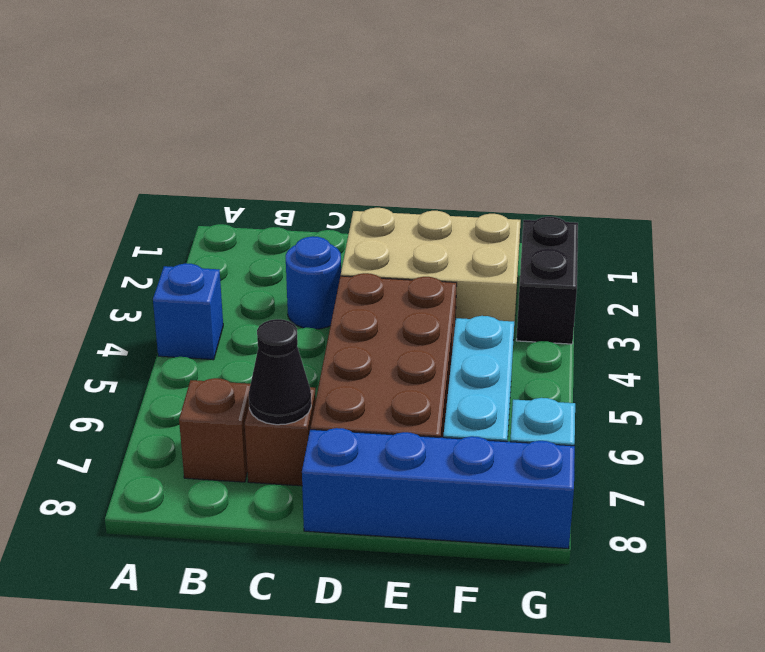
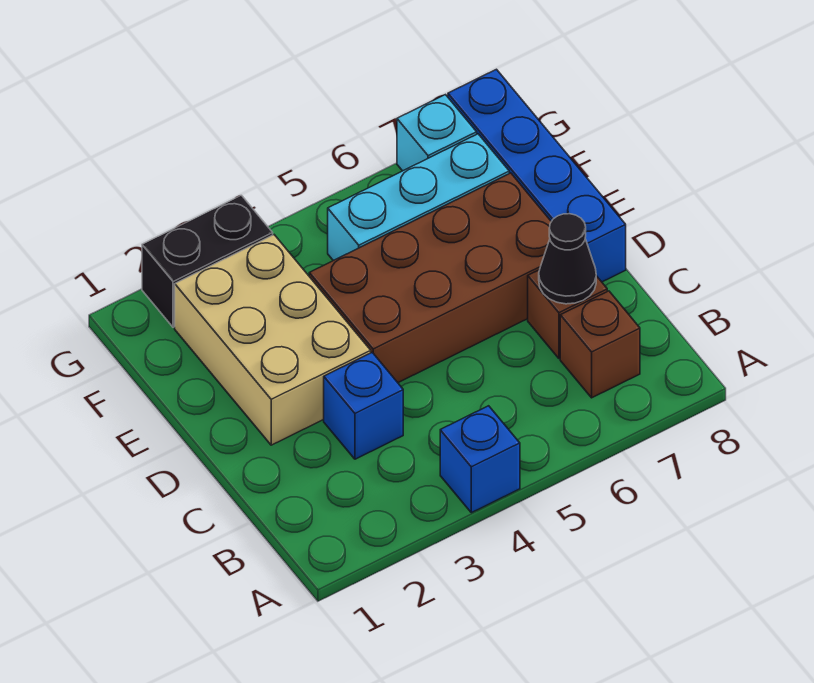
blue 1x1 round brick [286,236,341,329] -> blue 1x1 brick [324,353,403,459]

